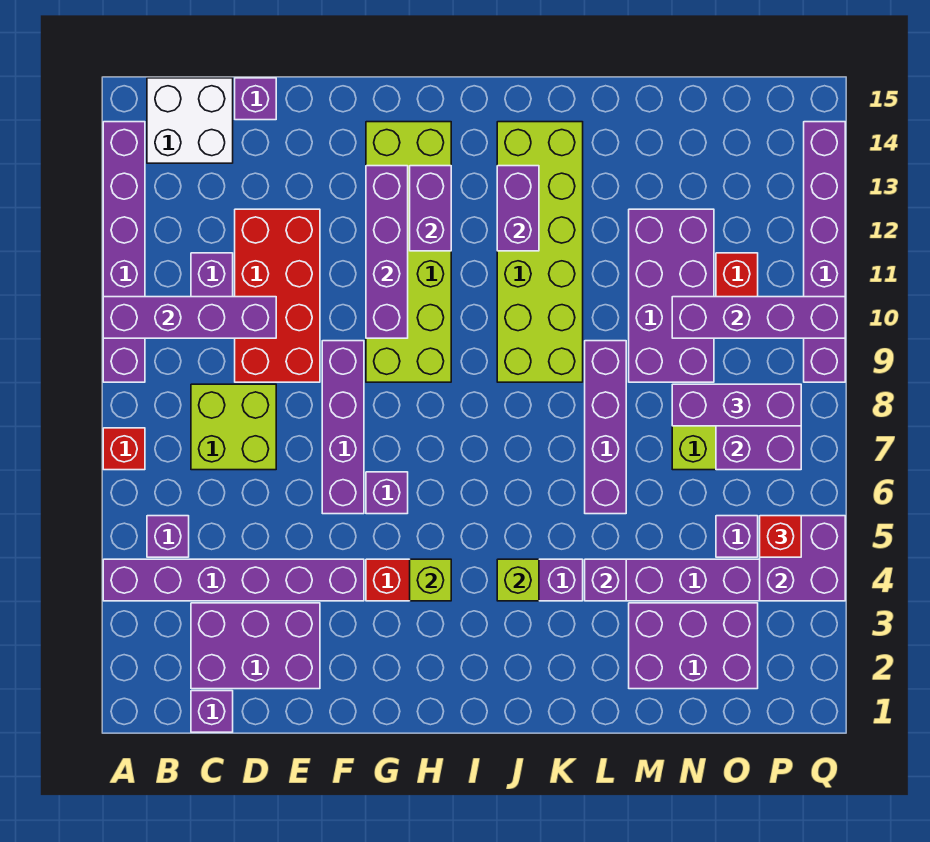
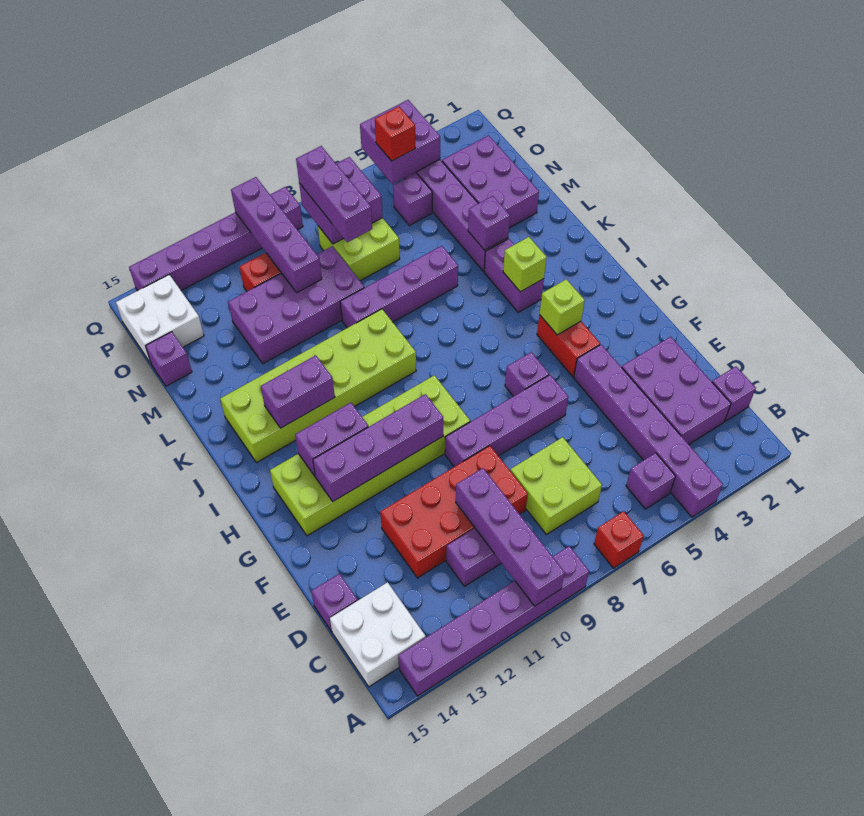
none -> purple 1x1 brick [146,332,192,386]
none -> white 2x2 brick [116,275,204,363]

